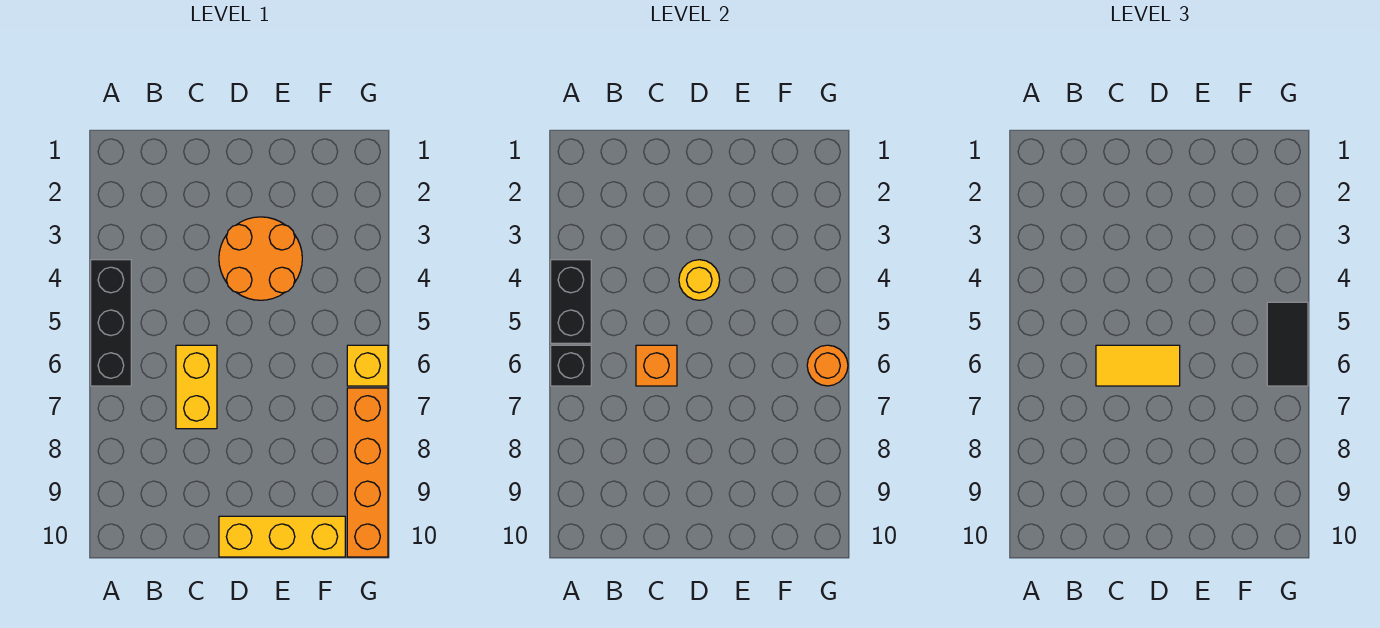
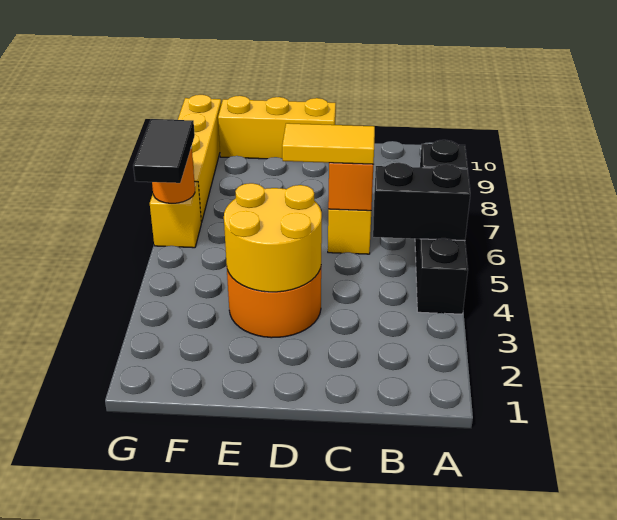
black 1x2 brick [551,260,591,343] -> black 1x2 brick turned to [373,163,470,241]
yellow 1x1 round brick [679,260,720,300] -> yellow 2x2 round brick [224,183,322,292]
orange 1x4 brick [347,388,388,557] -> yellow 1x4 brick [178,95,221,222]

